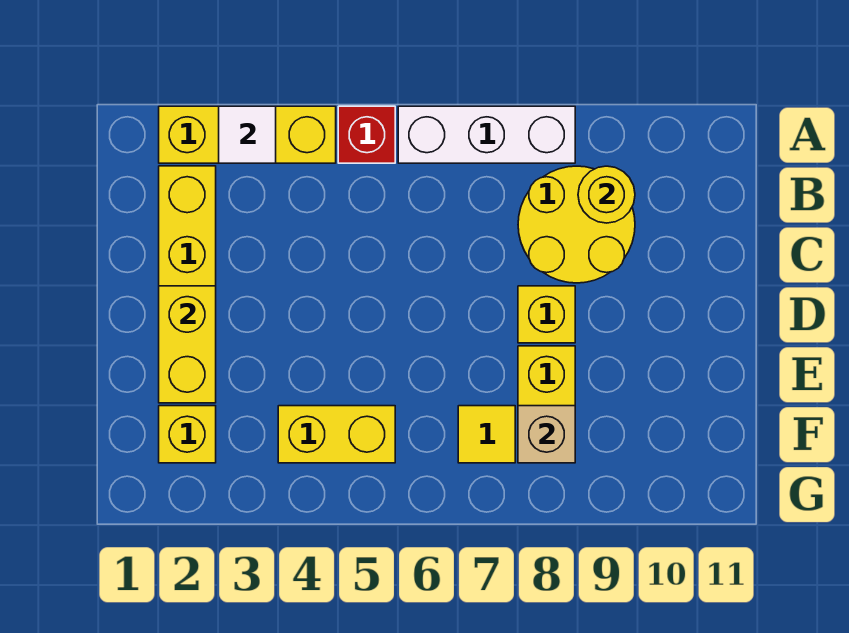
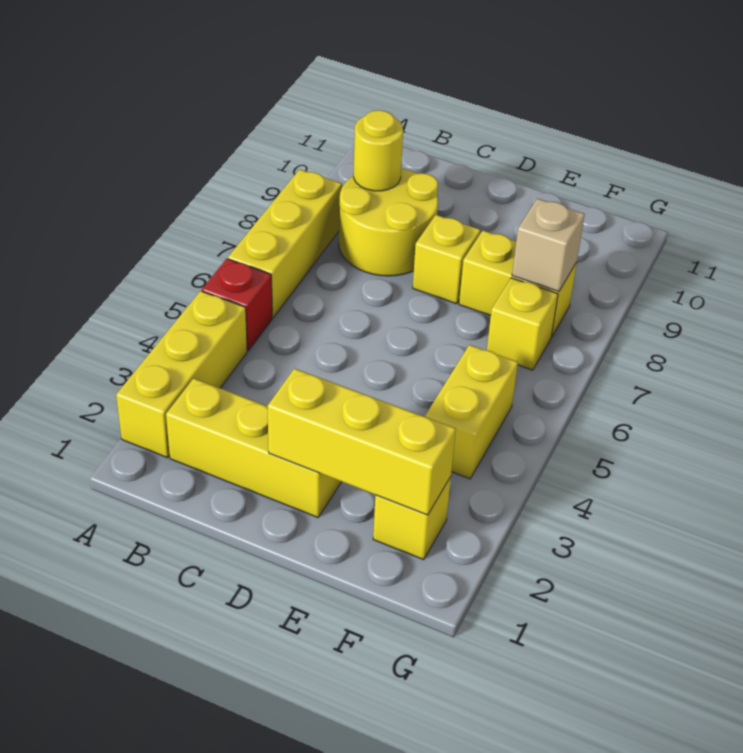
white 1x1 tile [219,106,276,163] -> none
white 1x3 brick [398,106,575,163] -> yellow 1x3 brick [228,169,342,318]
yellow 1x2 brick [159,286,216,403] -> yellow 1x3 brick [268,369,456,515]
yellow 1x1 tile [458,406,515,463] -> yellow 1x1 brick [487,278,558,370]

